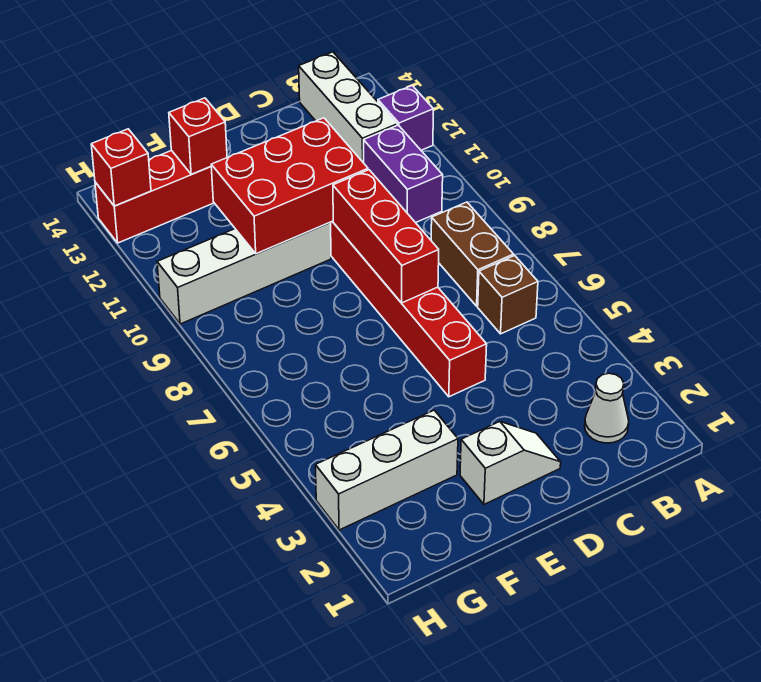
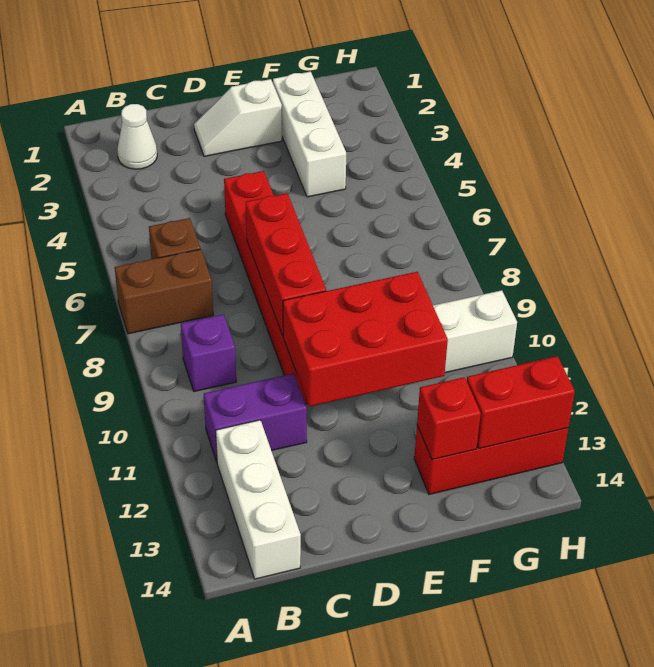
purple 1x1 brick [378,86,434,150] -> purple 1x1 brick moved to [181,314,236,392]
brown 1x2 brick [431,202,514,306] -> brown 1x2 brick turned to [115,249,213,334]
purple 1x2 brick [364,125,443,223] -> purple 1x2 brick turned to [204,373,307,462]
white 1x3 brick [316,410,458,530] -> white 1x3 brick turned to [273,72,346,197]
red 1x1 brick [91,129,151,206] -> red 1x2 brick [467,356,575,448]

